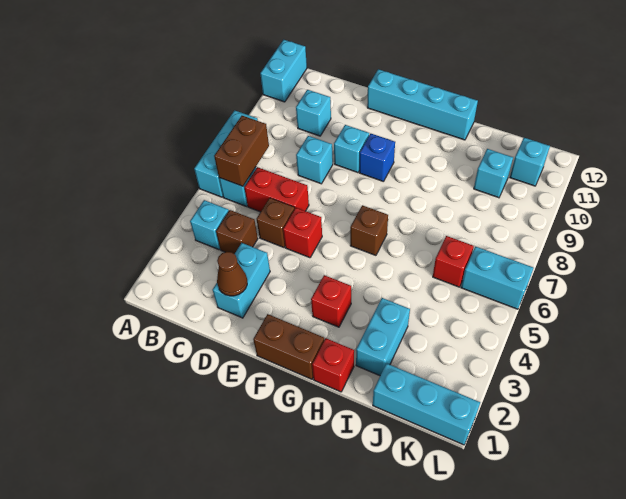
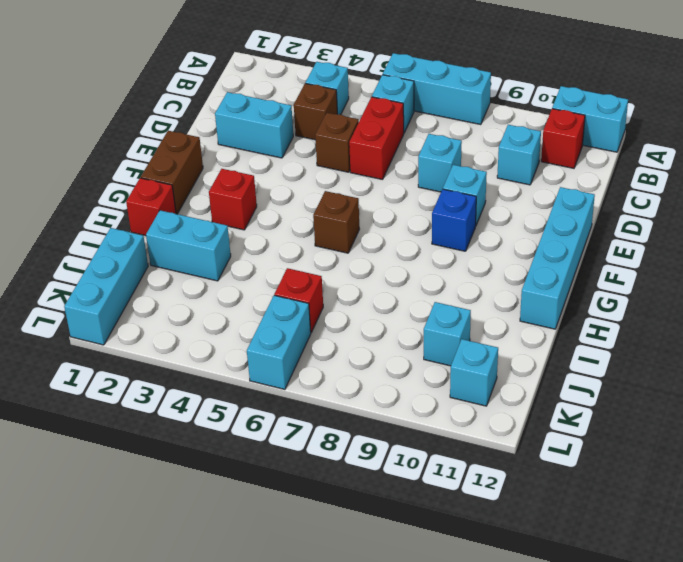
brown 1x2 brick [214,116,269,186] -> none
brown 1x1 cone [217,252,247,296] -> none
red 1x1 brick [283,208,322,258] -> red 1x1 brick moved to [541,109,585,168]

